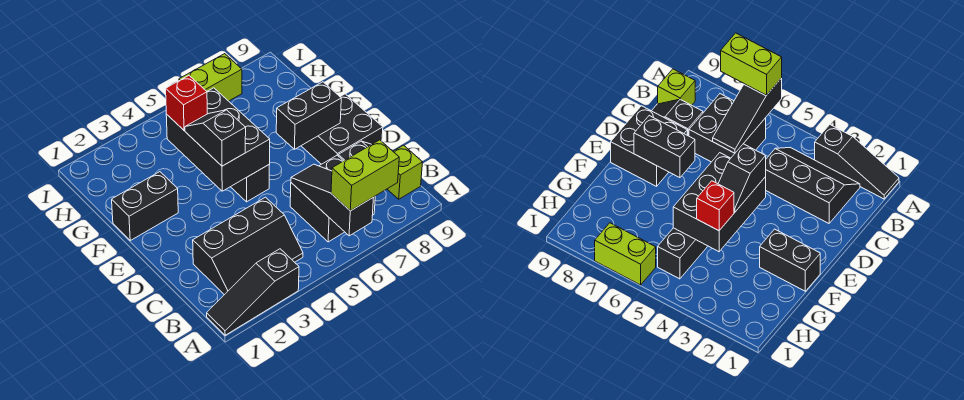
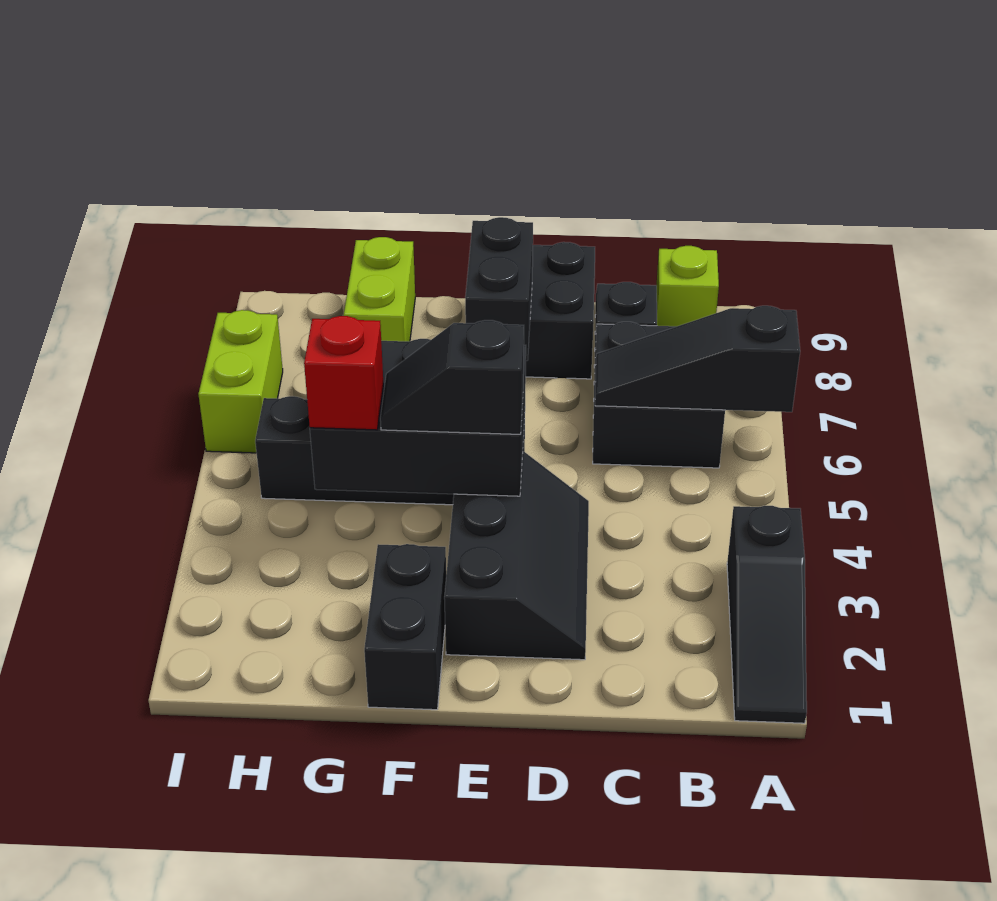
lime 1x2 brick [331,140,399,211] -> lime 1x2 brick moved to [344,237,415,342]
black 2x3 slope [193,197,303,295] -> black 2x3 slope moved to [444,452,589,660]

